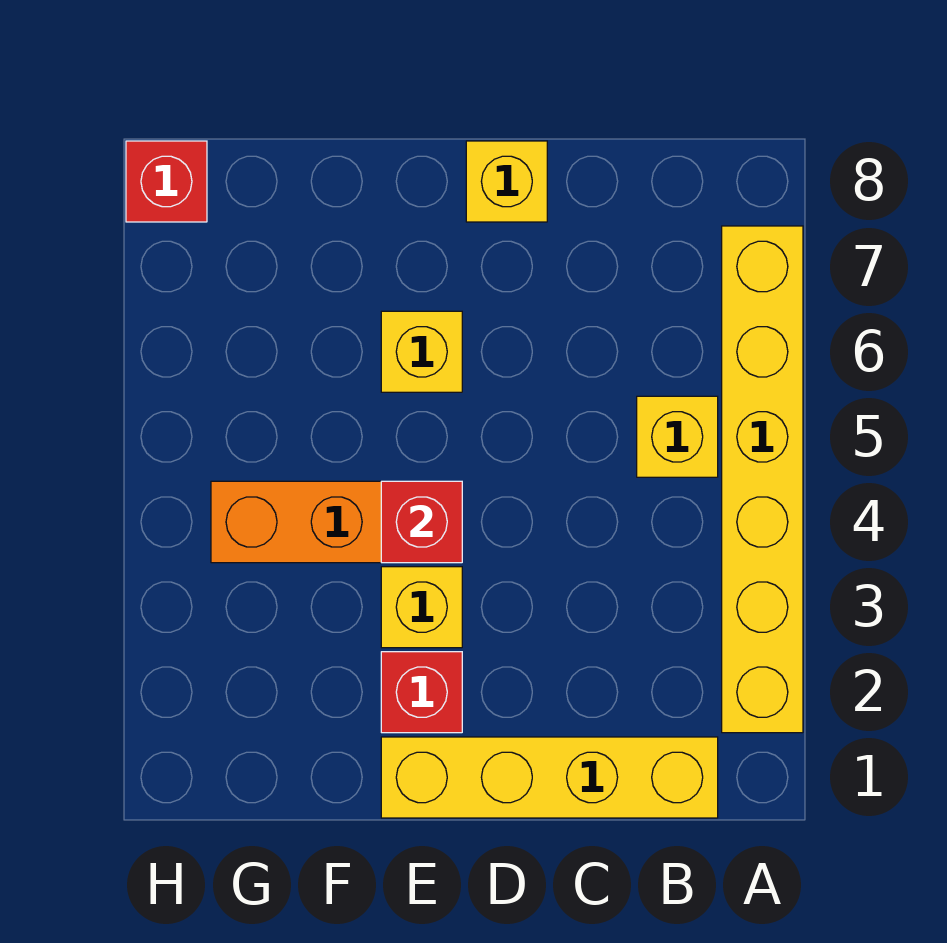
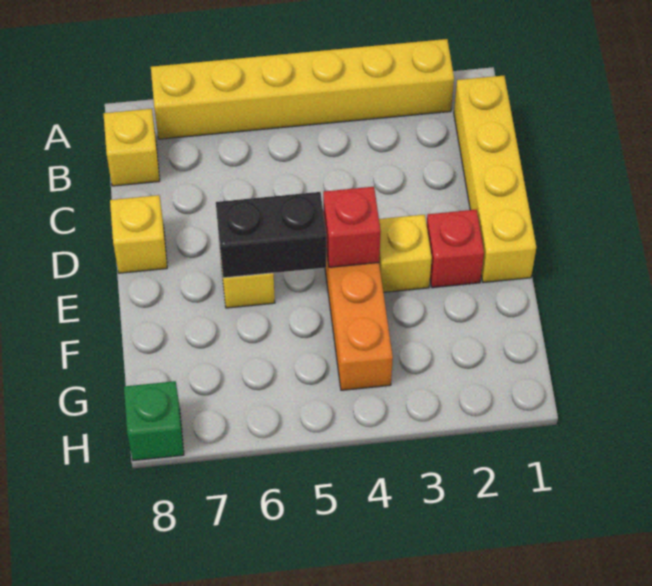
yellow 1x1 brick [637,396,718,477] -> yellow 1x1 brick moved to [104,109,160,186]
none -> black 1x2 brick [216,192,326,278]
red 1x1 brick [126,141,207,222] -> green 1x1 brick [124,381,184,461]

